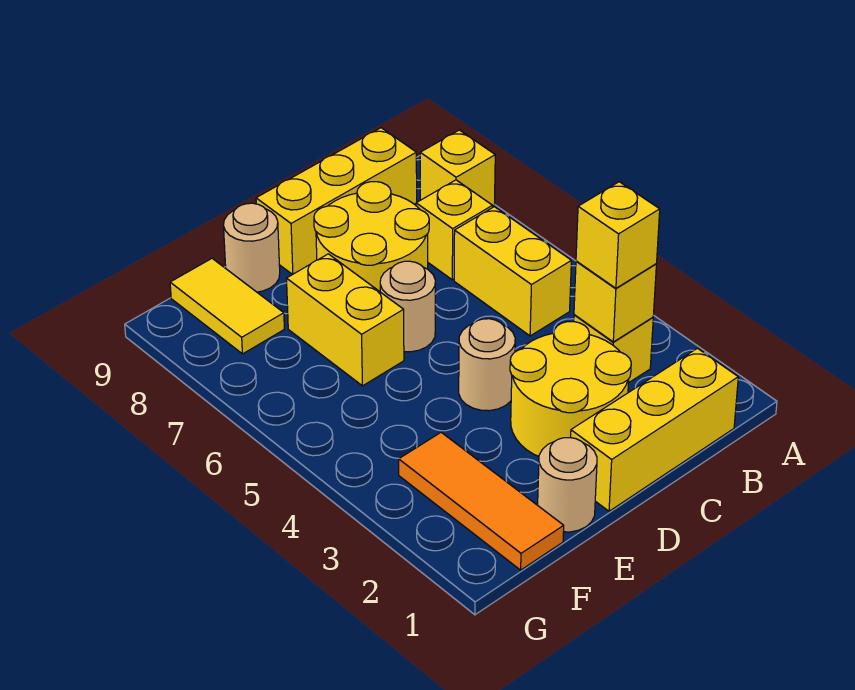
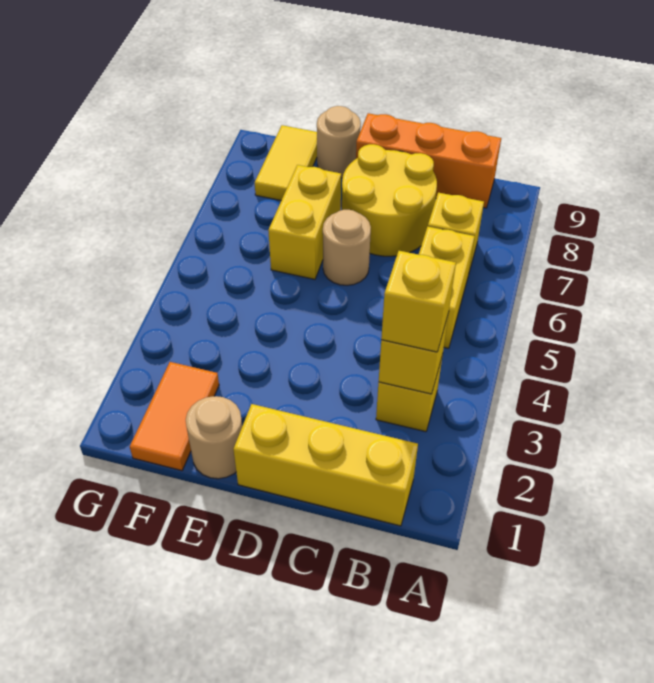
yellow 1x1 brick [420,130,495,206] -> none
yellow 1x3 brick [256,128,417,275] -> orange 1x3 brick [356,113,501,208]
yellow 2x2 round brick [510,322,631,457] -> none
tan 1x1 round brick [459,319,515,411] -> none
orange 1x3 tile [399,432,564,570] -> orange 1x2 tile [130,362,219,471]

